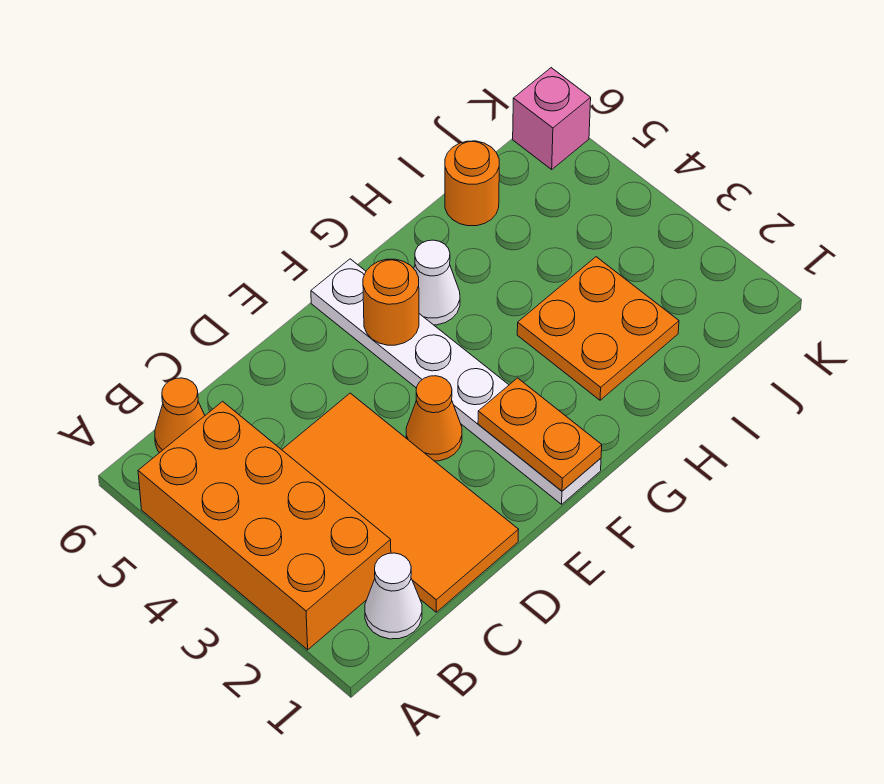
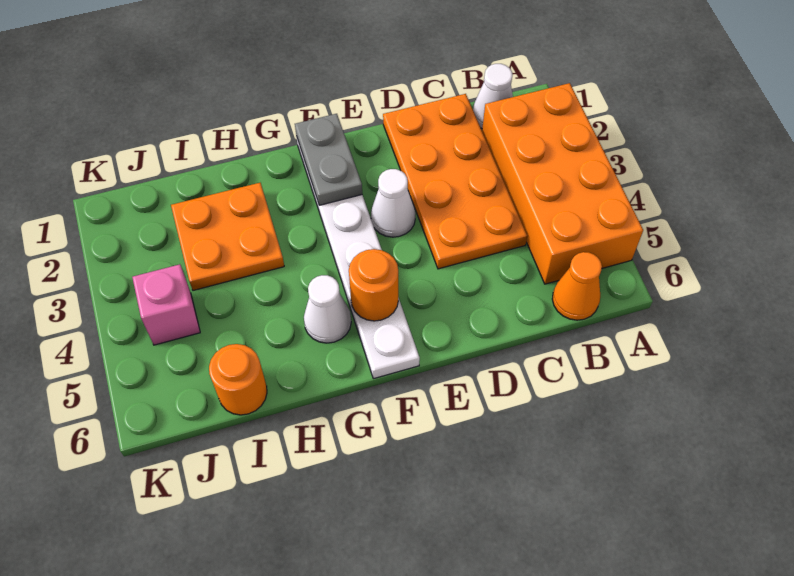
orange 2x4 tile [282,393,519,612] -> orange 2x4 plate [383,94,527,269]
orange 1x1 cone [406,376,462,461] -> white 1x1 cone [371,169,416,237]
orange 1x2 plate [478,378,602,491] -> grey 1x2 plate [295,114,362,205]
pink 1x1 brick [513,68,591,169] -> pink 1x1 brick moved to [132,264,200,345]

